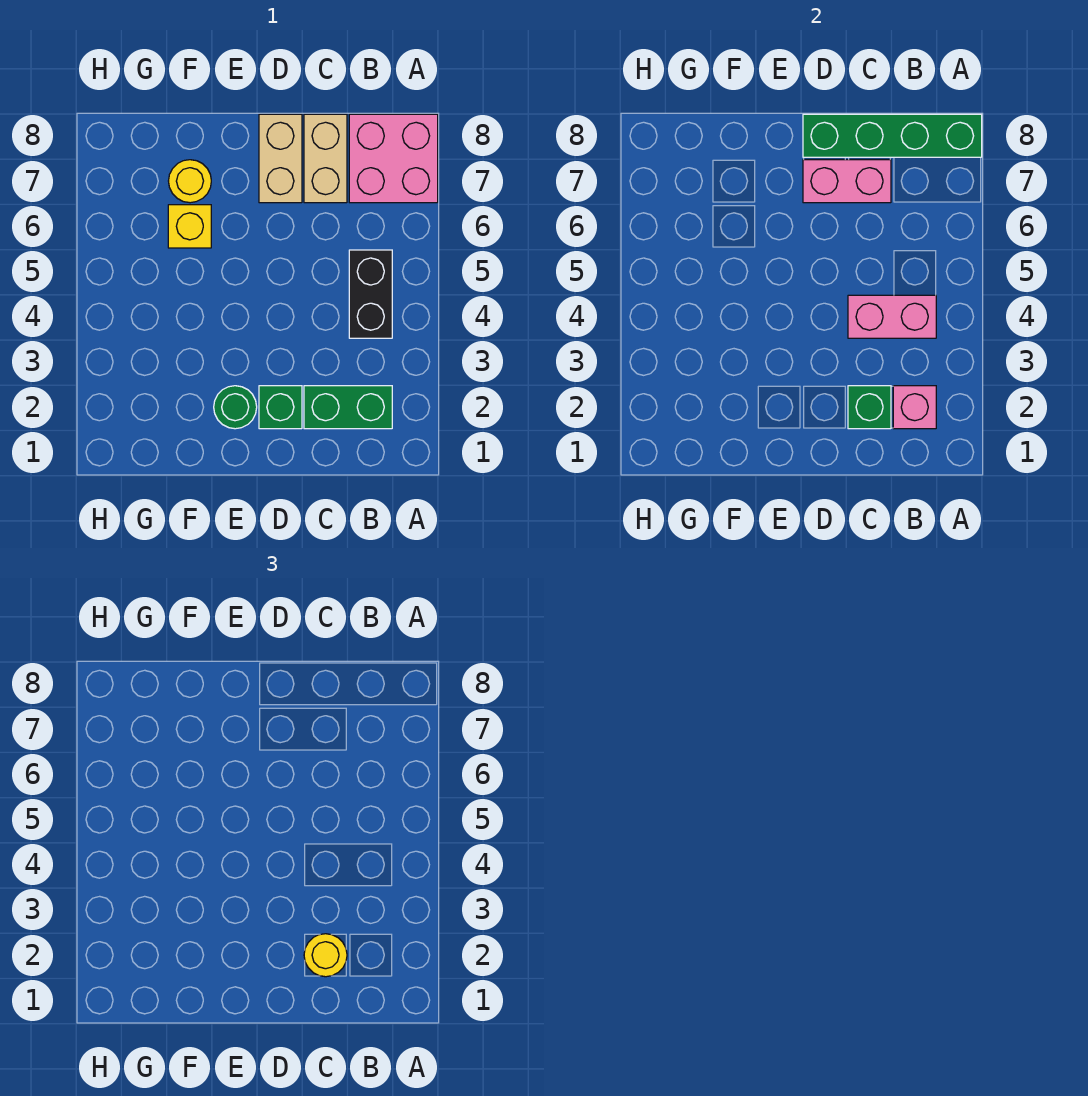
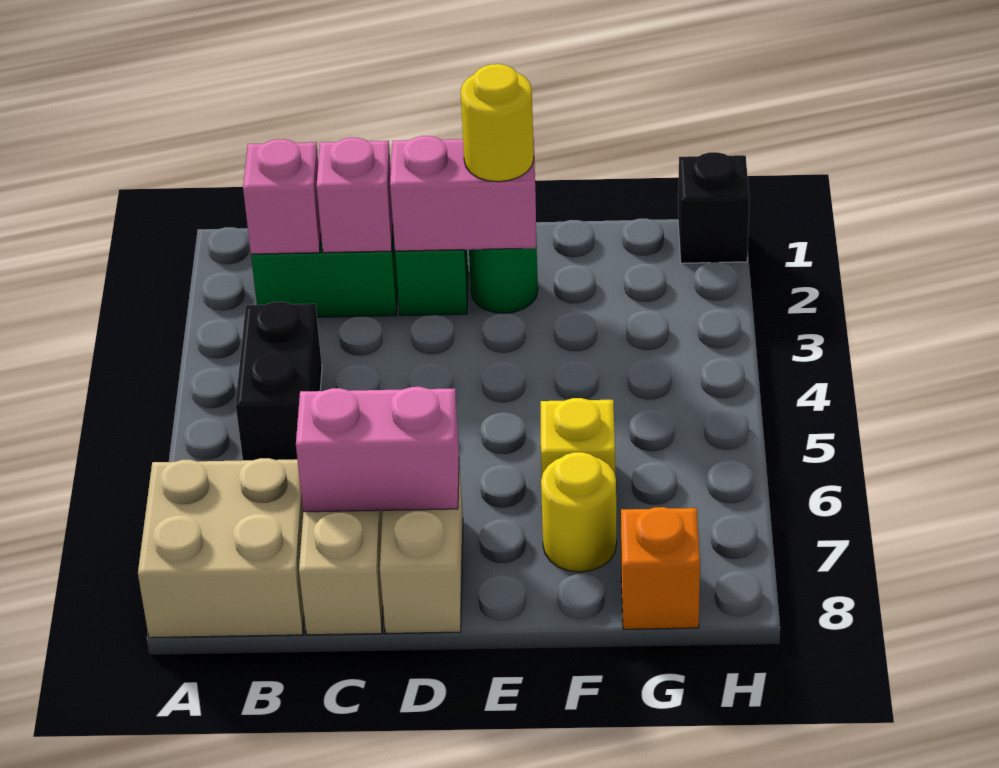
pink 2x2 brick [349,114,438,203] -> tan 2x2 brick [138,458,304,638]
green 1x4 brick [803,114,982,157] -> none
pink 1x2 brick [848,295,936,338] -> pink 1x2 brick moved to [390,136,536,251]
green 1x1 brick [848,386,891,429] -> pink 1x1 brick [317,138,393,253]
yellow 1x1 round brick [304,934,347,977] -> yellow 1x1 round brick moved to [461,64,534,182]
none -> orange 1x1 brick [621,507,700,629]
none -> black 1x1 brick [678,152,749,263]

